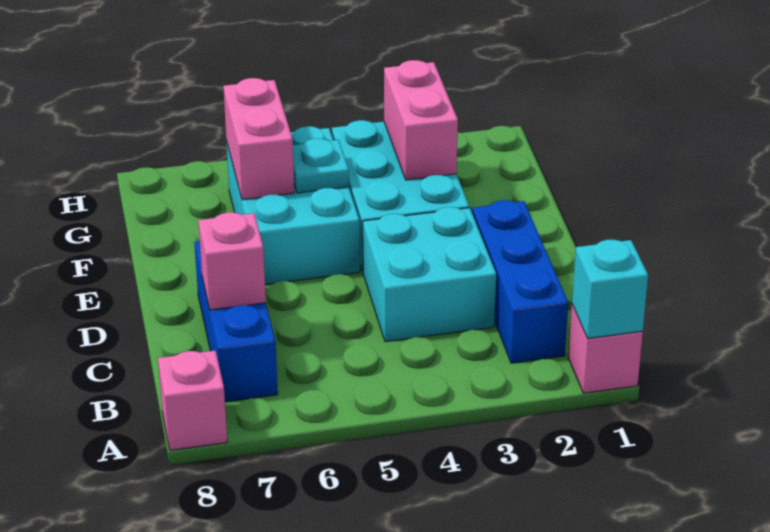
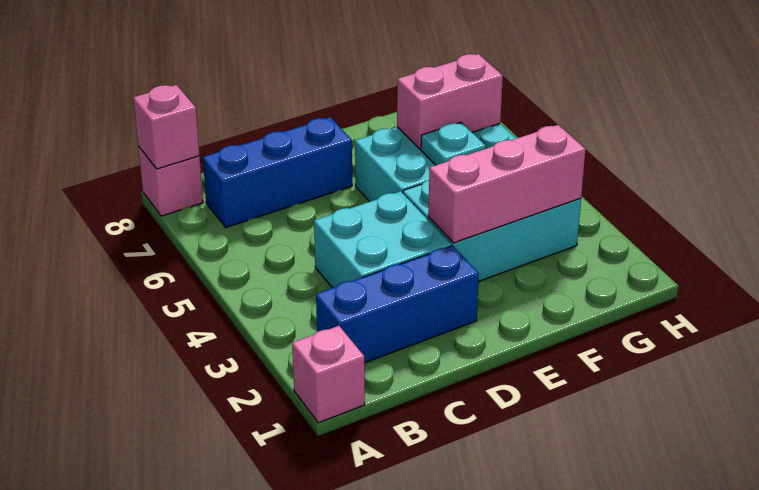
cyan 1x1 brick [572,240,648,338] -> none
pink 1x1 brick [198,212,266,310] -> pink 1x1 brick moved to [133,85,200,169]
pink 1x2 brick [384,60,458,180] -> pink 1x3 brick [428,125,586,243]

